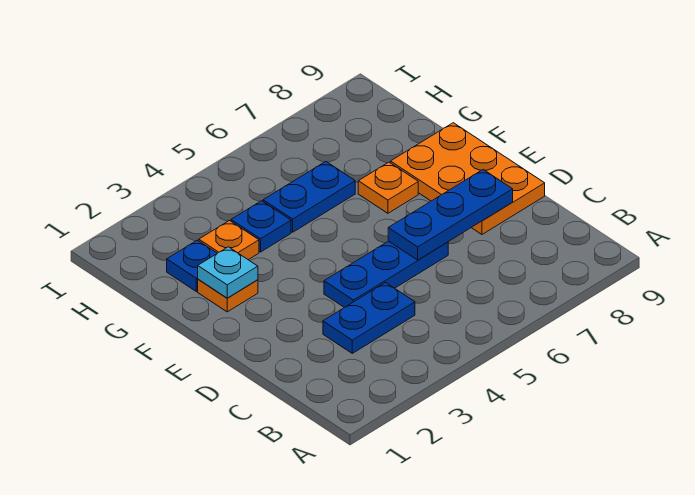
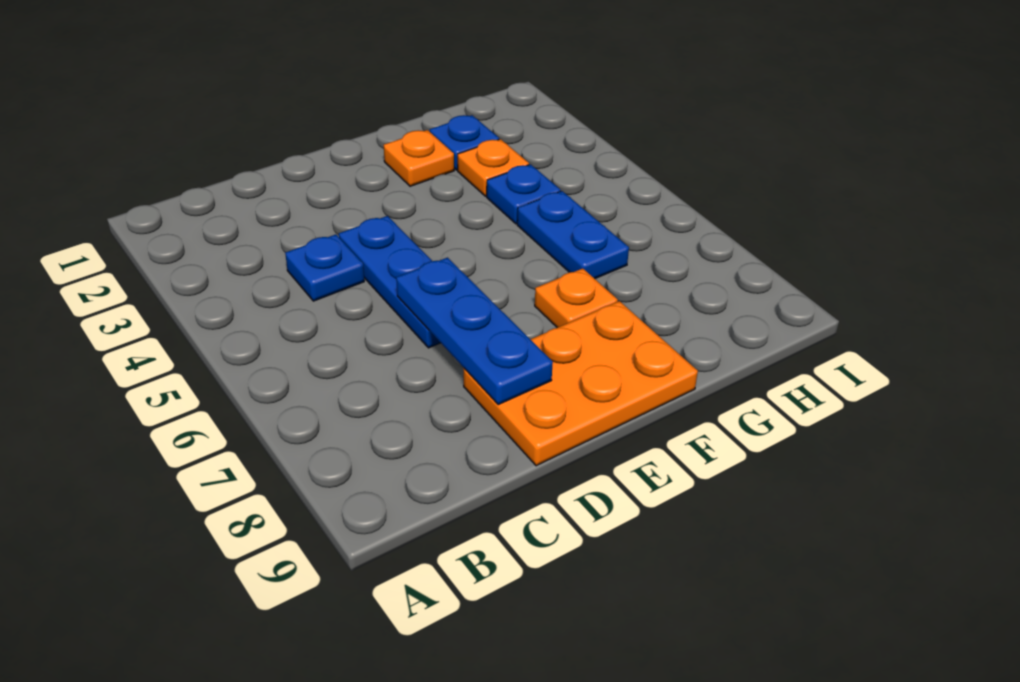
blue 1x2 plate [323,283,415,353] -> blue 1x1 plate [285,234,364,301]
cyan 1x1 plate [198,247,258,298] -> none

